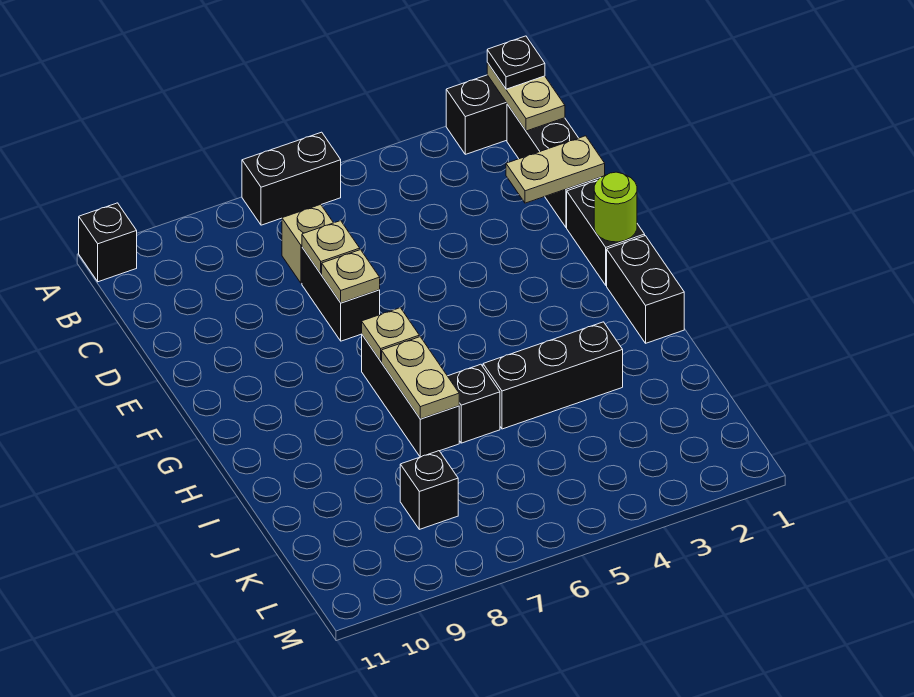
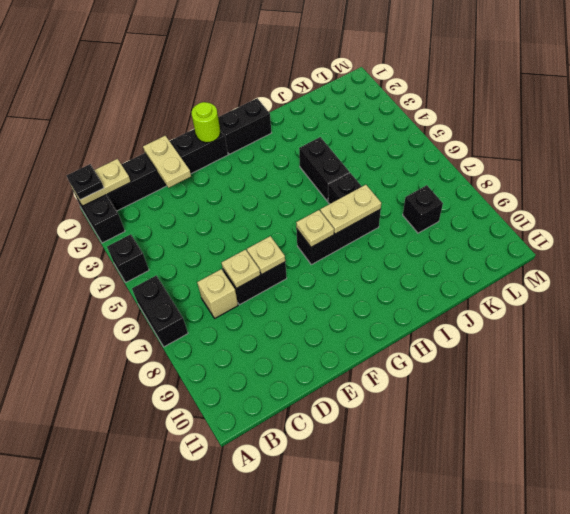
black 1x1 brick [79,203,137,282] -> black 1x1 brick moved to [107,234,149,283]
black 1x3 brick [483,322,623,429] -> black 1x2 brick [299,137,349,201]

